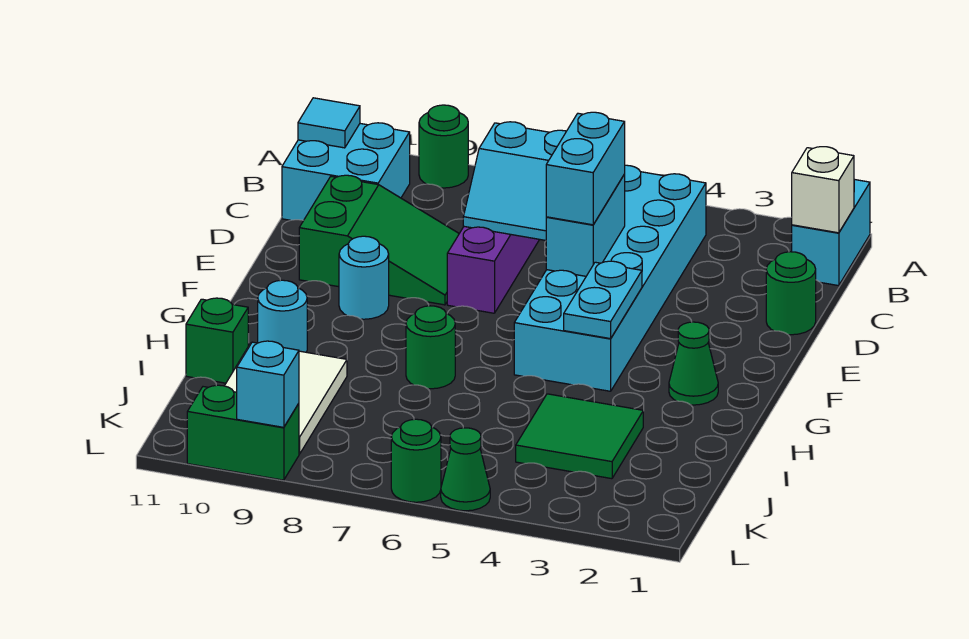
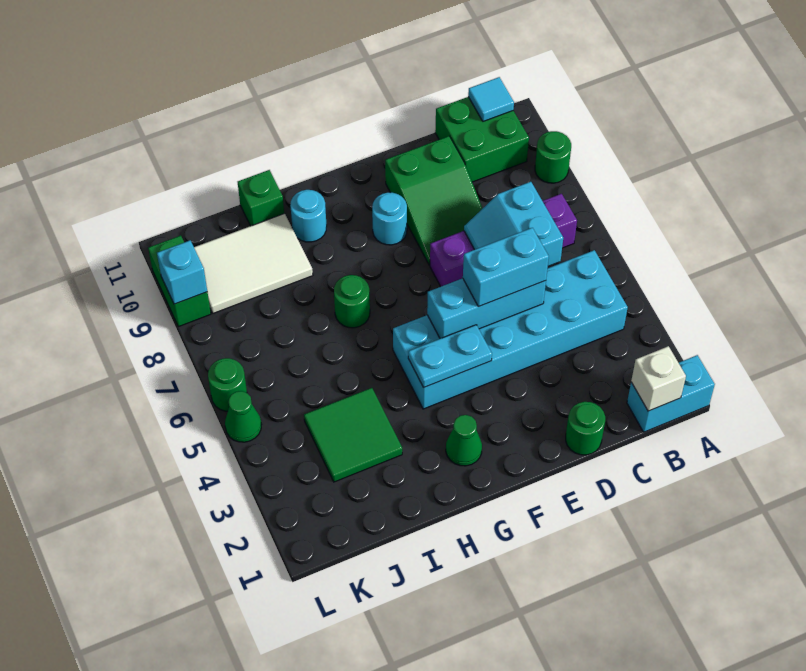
cyan 2x2 brick [282,123,410,220] -> green 2x2 brick [435,97,529,182]
cyan 1x2 brick [546,175,625,276] -> cyan 1x3 brick [427,278,546,339]

